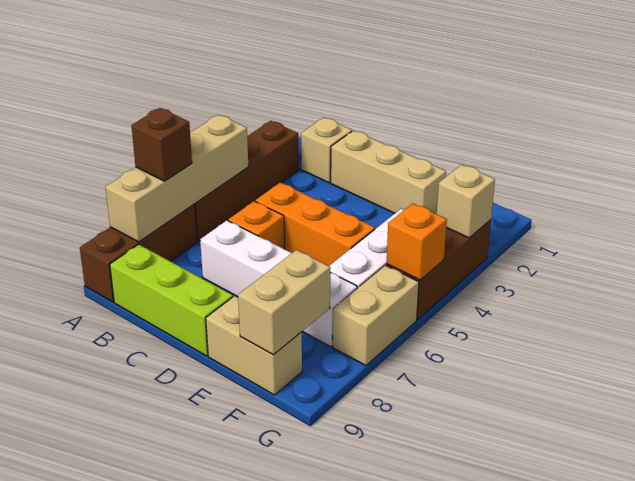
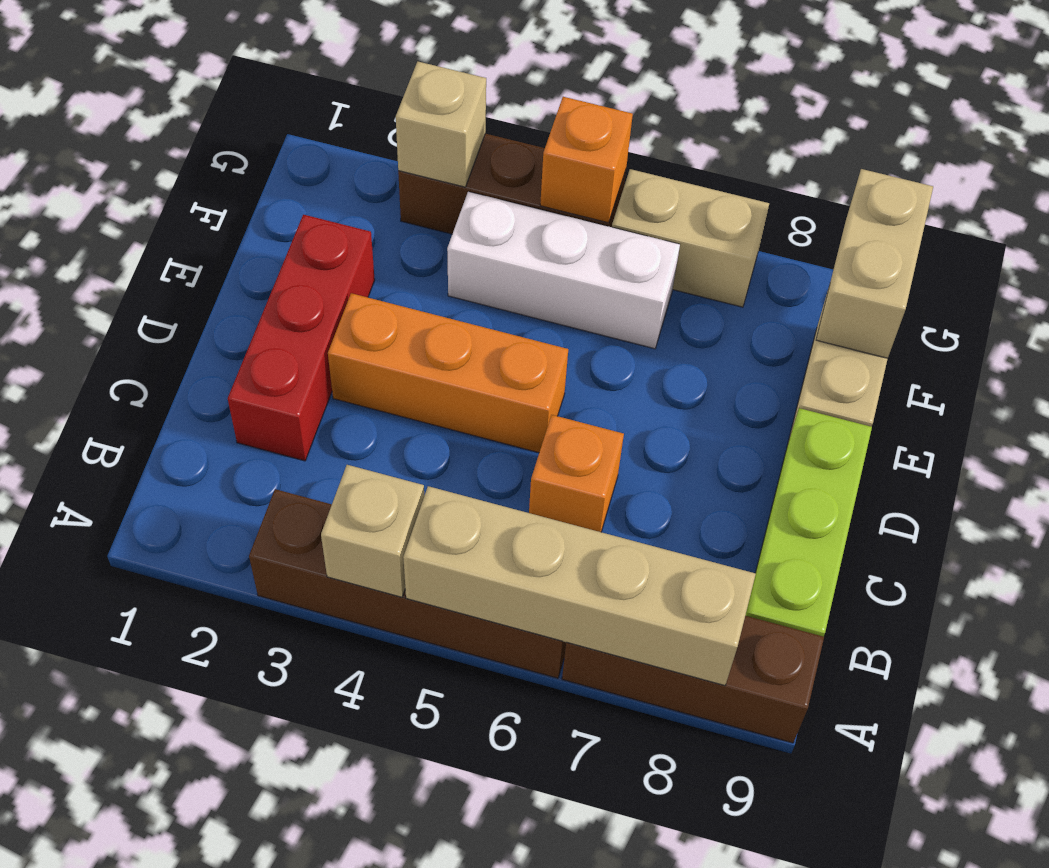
brown 1x1 brick [131,108,192,181] -> none
tan 1x1 brick [301,118,352,183] -> tan 1x1 brick moved to [321,465,424,597]
tan 1x3 brick [331,131,446,214] -> red 1x3 brick [228,215,375,461]
orange 1x3 brick [255,183,375,266] -> orange 1x3 brick turned to [328,293,568,453]
white 1x4 brick [200,221,357,347] -> none
tan 1x2 brick [238,250,330,355] -> tan 1x2 brick turned to [816,169,933,358]

